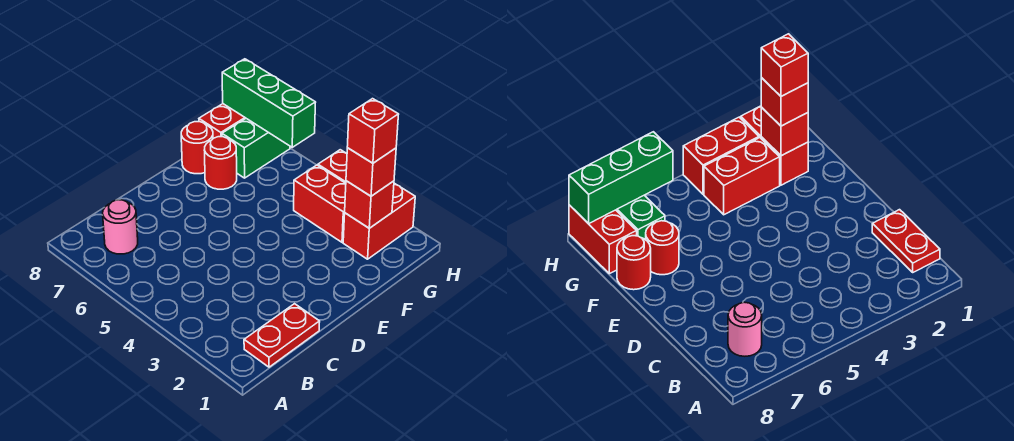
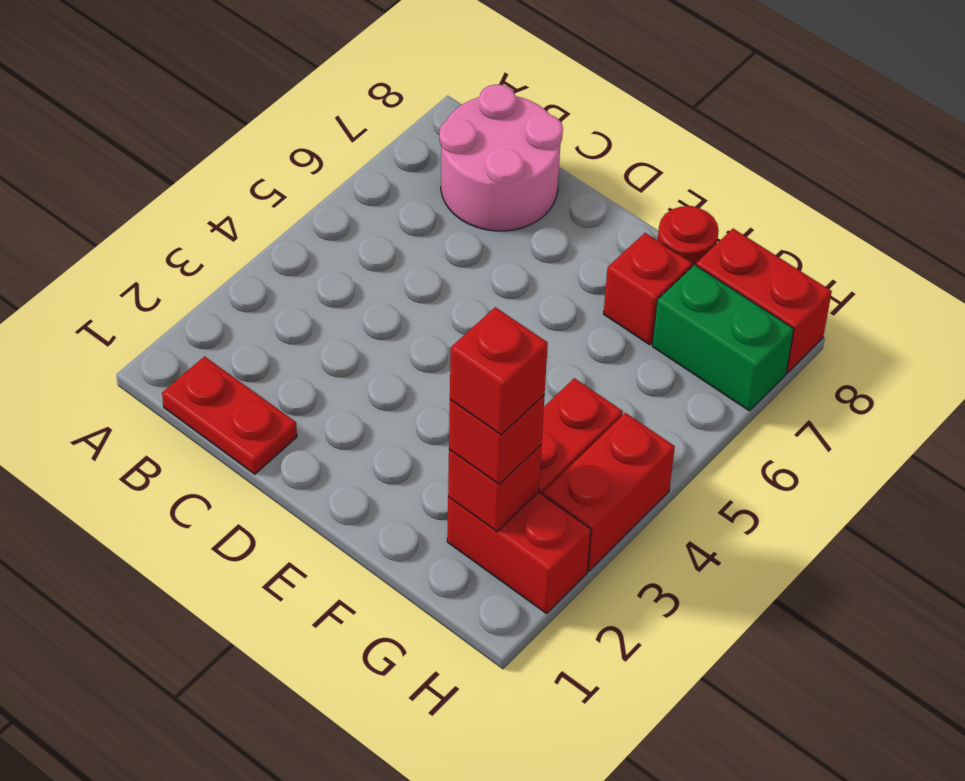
pink 1x1 round brick [103,200,138,254] -> pink 2x2 round brick [439,85,563,231]
red 1x1 round brick [204,137,237,189] -> red 1x1 brick [604,233,692,345]
green 1x3 brick [222,59,316,147] -> none

